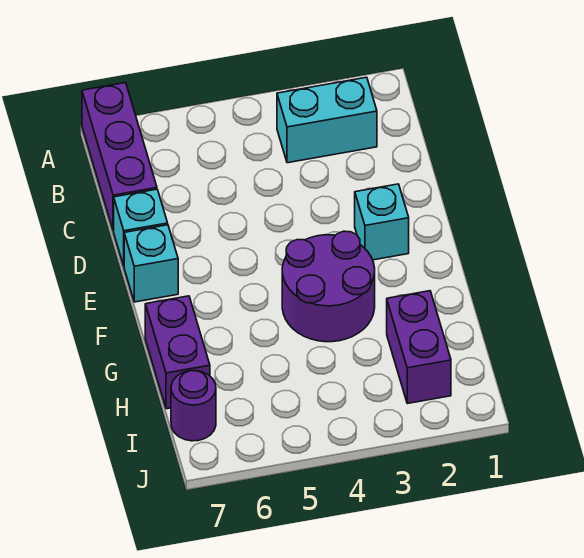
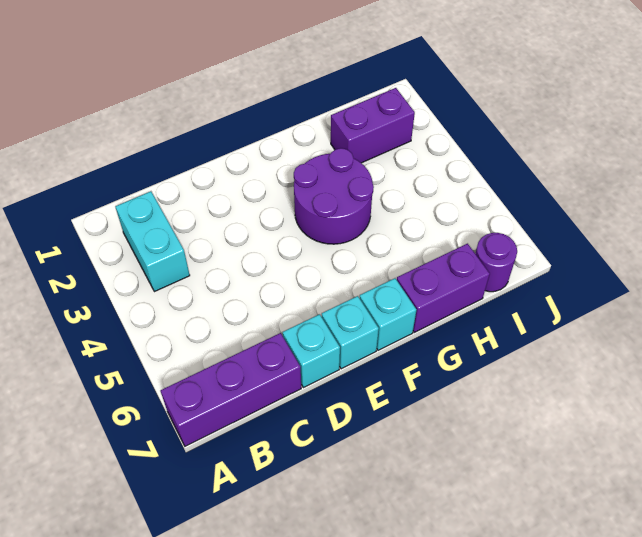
cyan 1x1 brick [355,184,409,260] -> cyan 1x1 brick moved to [360,278,416,350]

